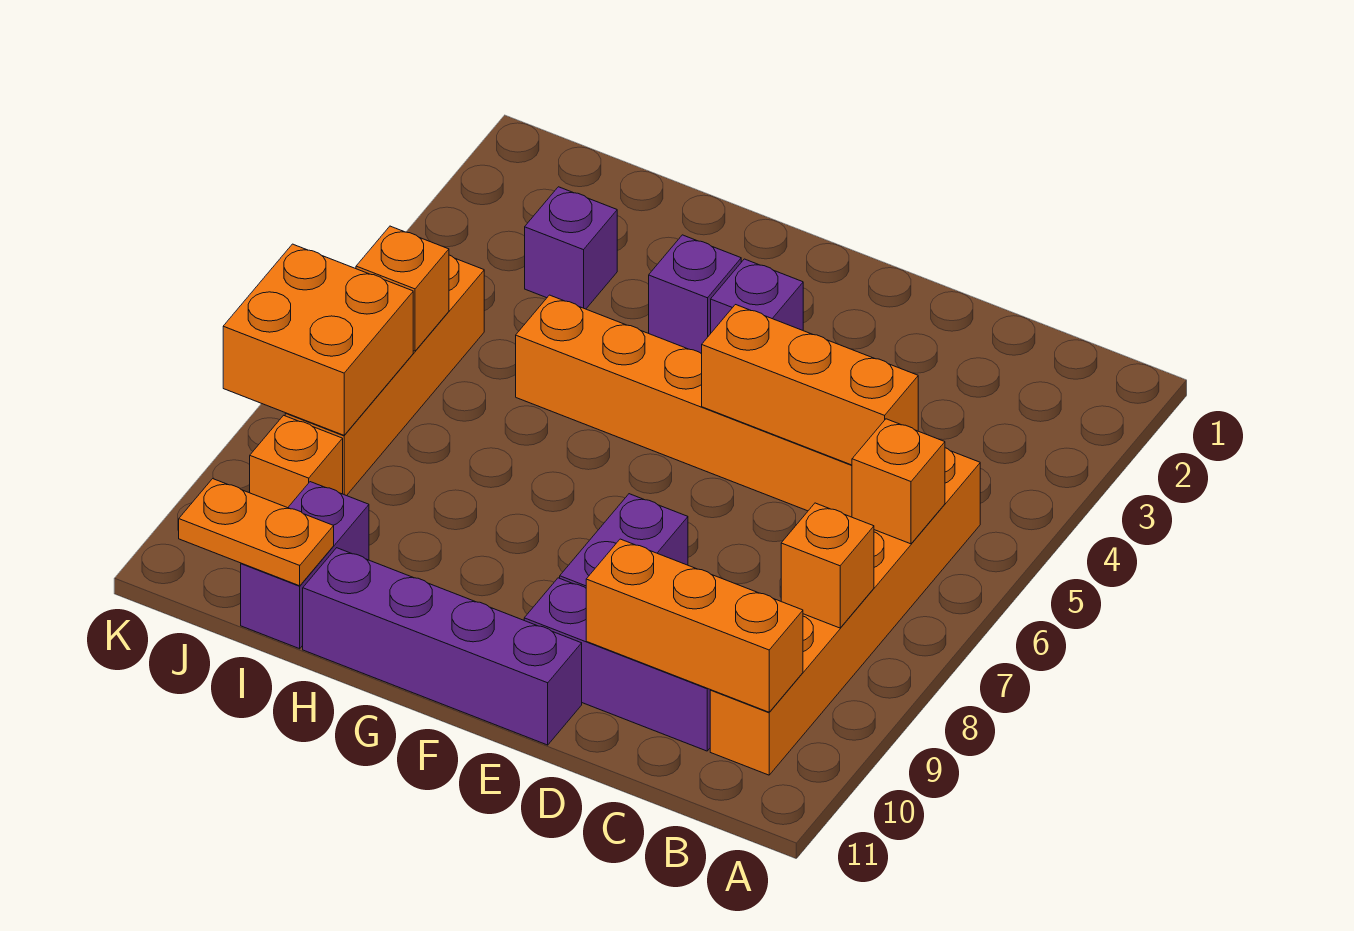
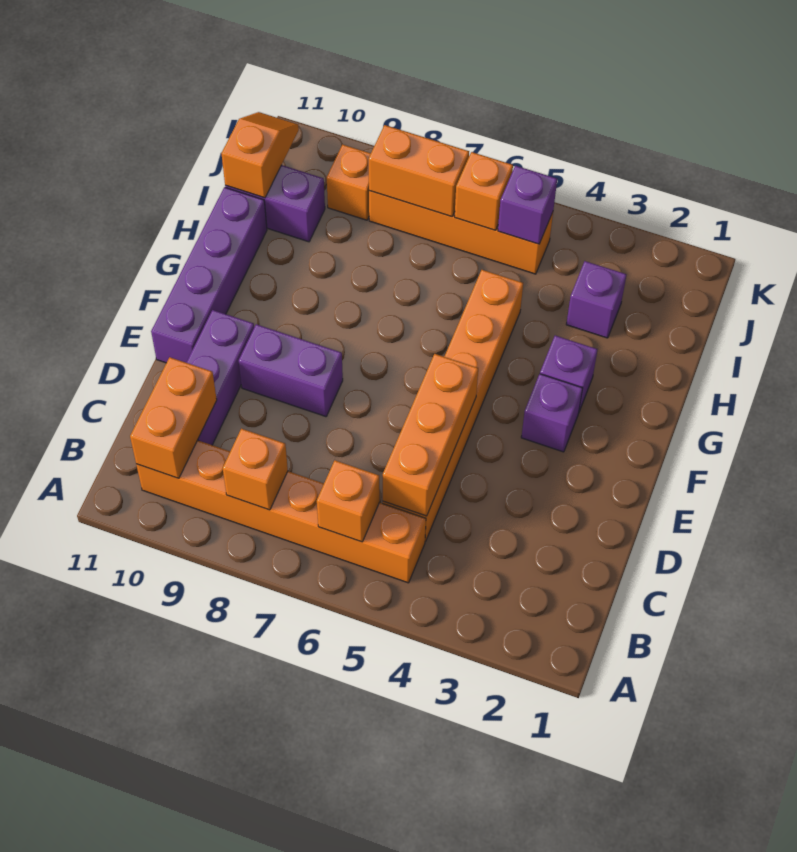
orange 1x3 brick [586,539,803,712] -> orange 1x2 brick [130,357,217,478]
orange 1x2 plate [179,479,334,586] -> orange 1x2 slope [221,112,299,198]
none -> purple 1x1 brick [498,166,557,244]
orange 2x2 brick [223,244,413,435] -> orange 1x2 brick [369,125,469,217]

